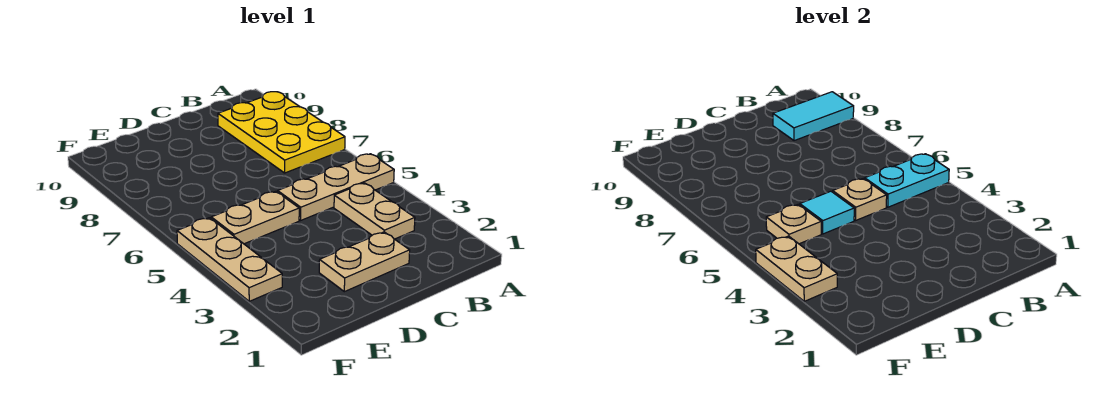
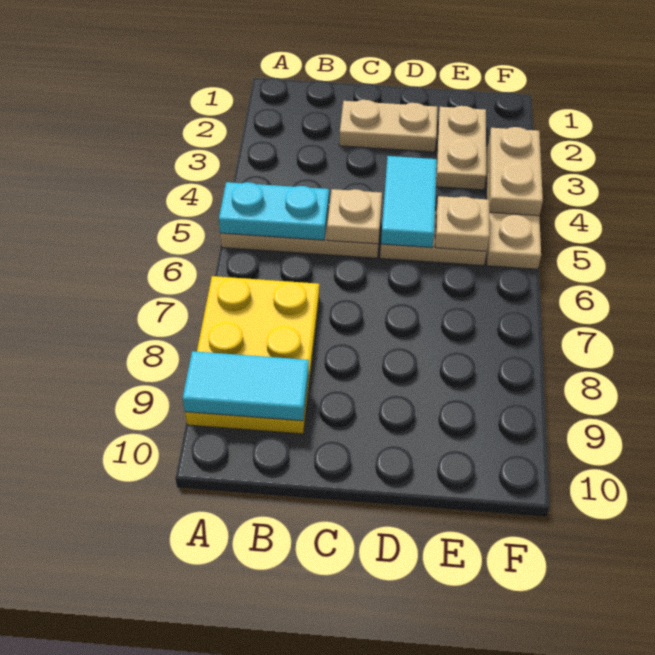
tan 1x2 plate [334,183,415,239] -> tan 1x2 plate moved to [436,106,486,190]
cyan 1x1 tile [800,191,854,234] -> cyan 1x2 tile [381,156,437,248]

